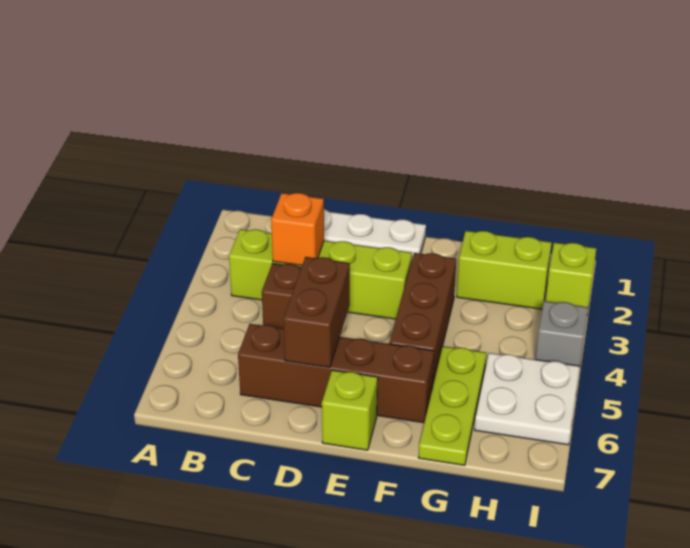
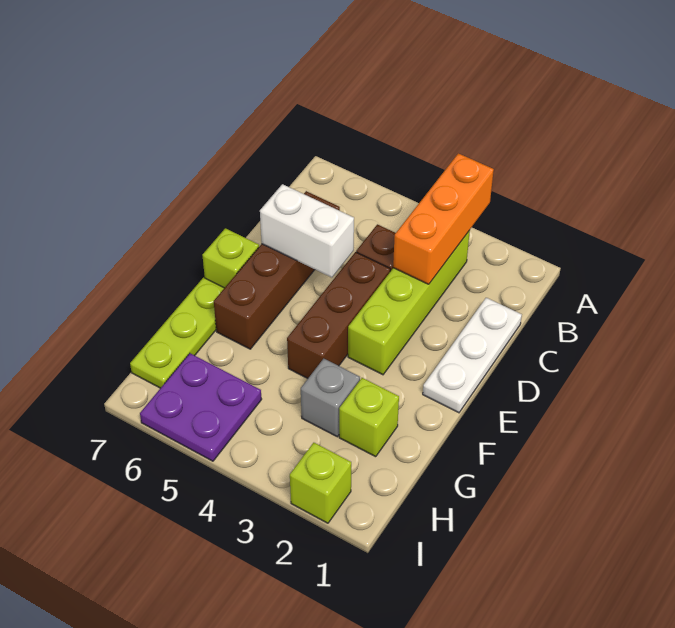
orange 1x1 brick [271,193,324,265] -> orange 1x3 brick [393,153,494,284]
brown 1x2 brick [283,257,350,368] -> white 1x2 brick [260,184,354,277]
brown 1x3 brick [389,253,456,388] -> brown 1x3 brick turned to [287,252,390,378]
lime 1x2 brick [457,231,552,309] -> lime 1x1 brick [339,378,399,457]
lime 1x3 plate [419,346,486,465] -> lime 1x3 plate turned to [130,278,224,388]
white 2x2 plate [475,353,580,445] -> purple 2x2 plate [140,353,262,461]
grey 1x1 brick [535,301,588,366] -> grey 1x1 brick moved to [301,359,360,437]

